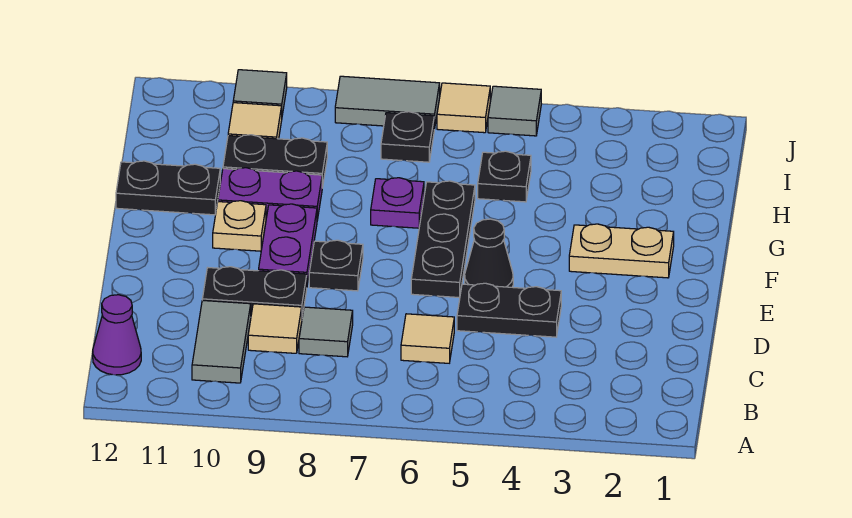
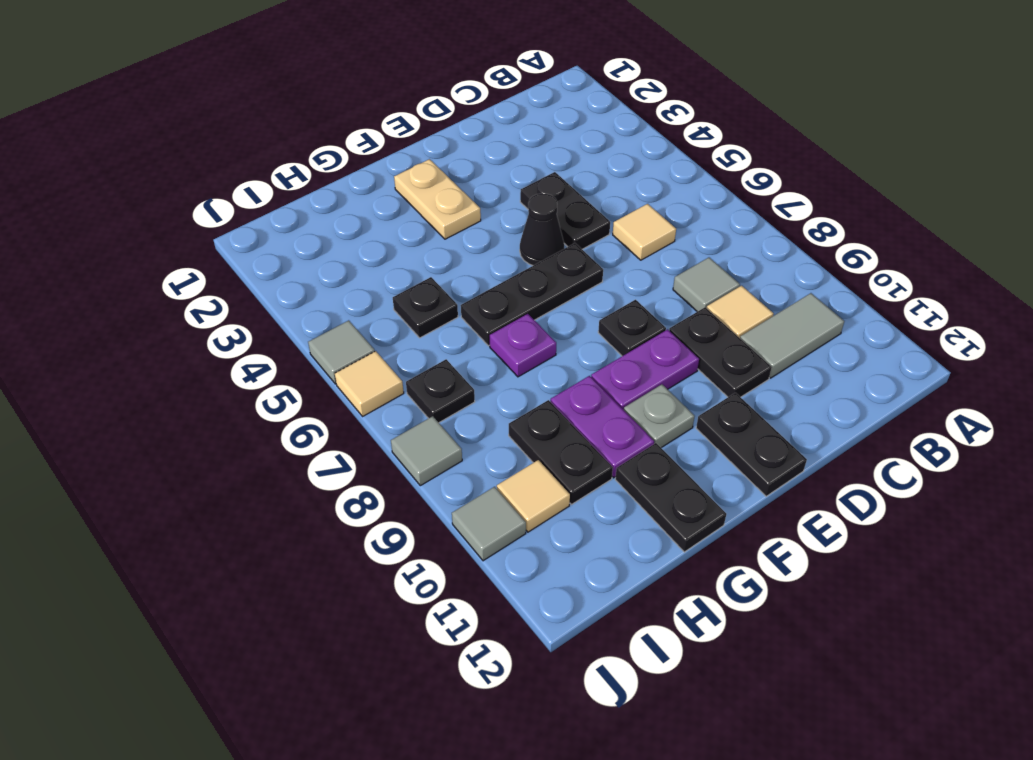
purple 1x1 cone [93,295,141,375] -> none
none -> black 1x2 plate [696,393,807,496]
tan 1x1 plate [213,201,266,251] -> grey 1x1 plate [624,384,695,448]
grey 1x2 tile [335,76,440,129] -> grey 1x1 tile [391,416,462,486]

